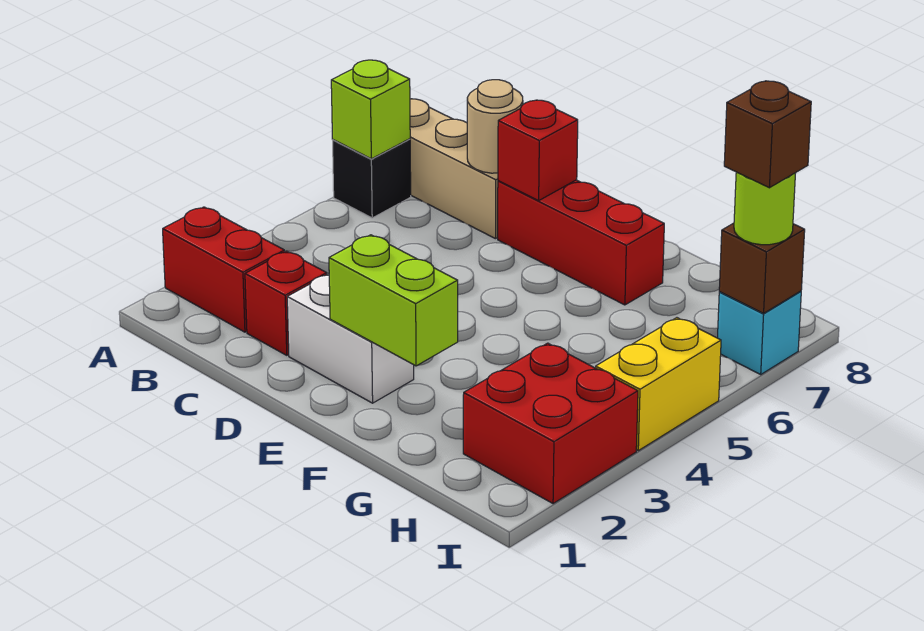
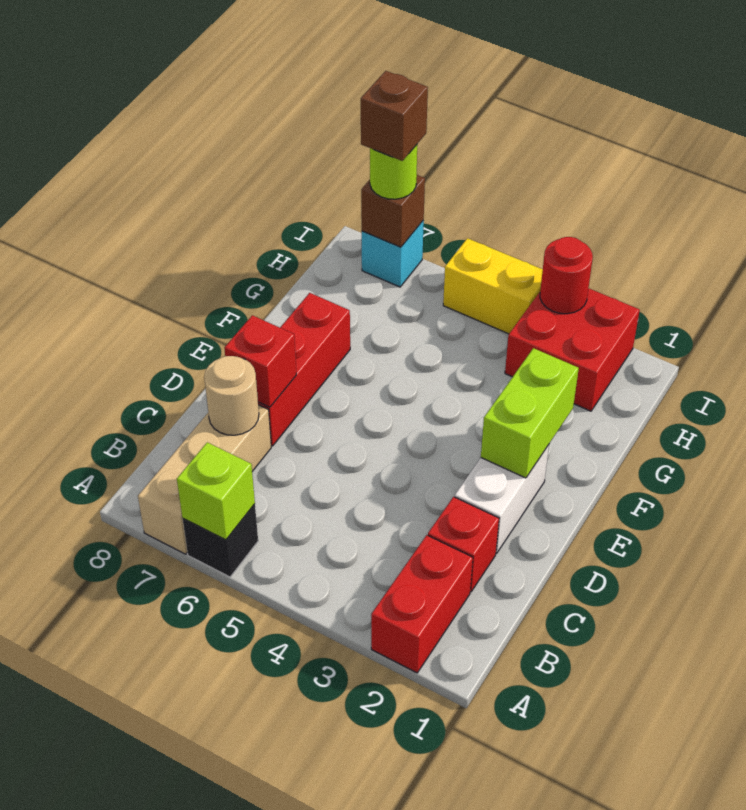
none -> red 1x1 round brick [540,237,593,314]

